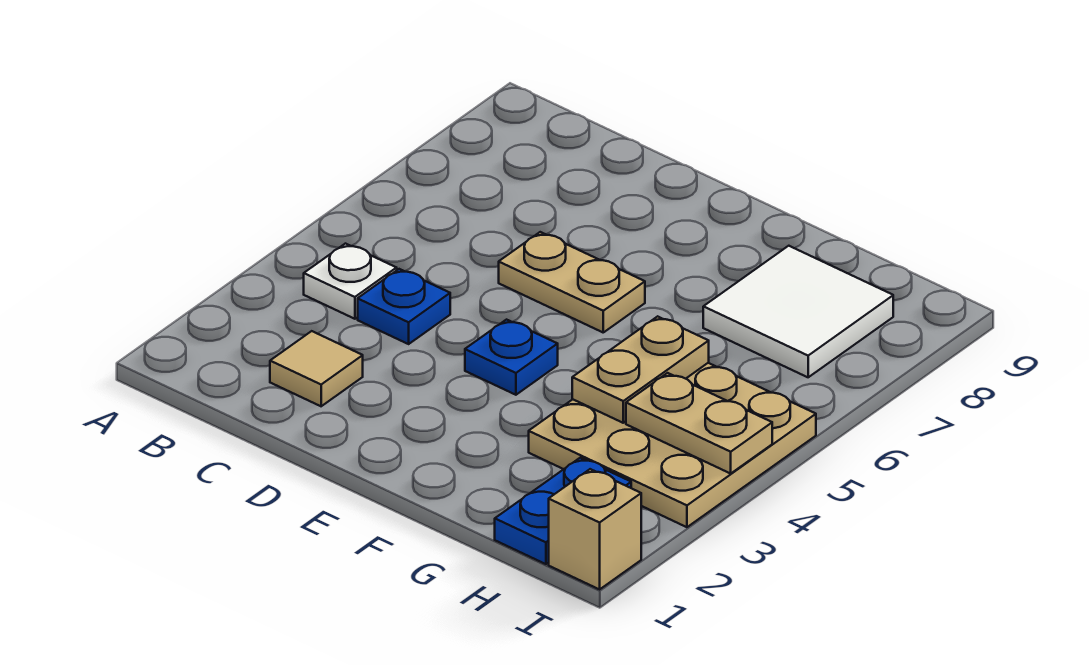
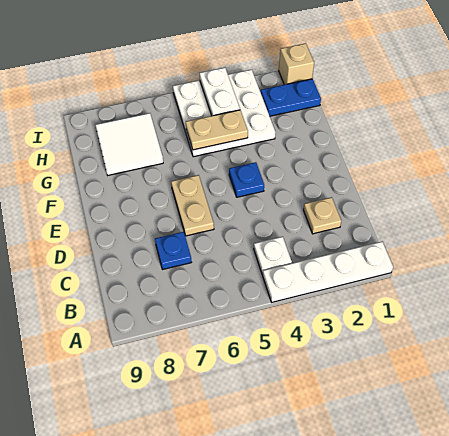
none -> white 1x4 plate [262,242,393,302]
tan 1x1 tile [270,331,363,406] -> tan 1x1 plate [303,197,341,234]
blue 1x1 plate [358,269,450,344] -> blue 1x1 plate moved to [155,232,191,269]
tan 3x3 plate [529,363,816,527] -> white 3x3 plate [173,70,276,157]
tan 1x2 plate [626,373,772,473] -> white 1x2 plate [200,68,240,116]

